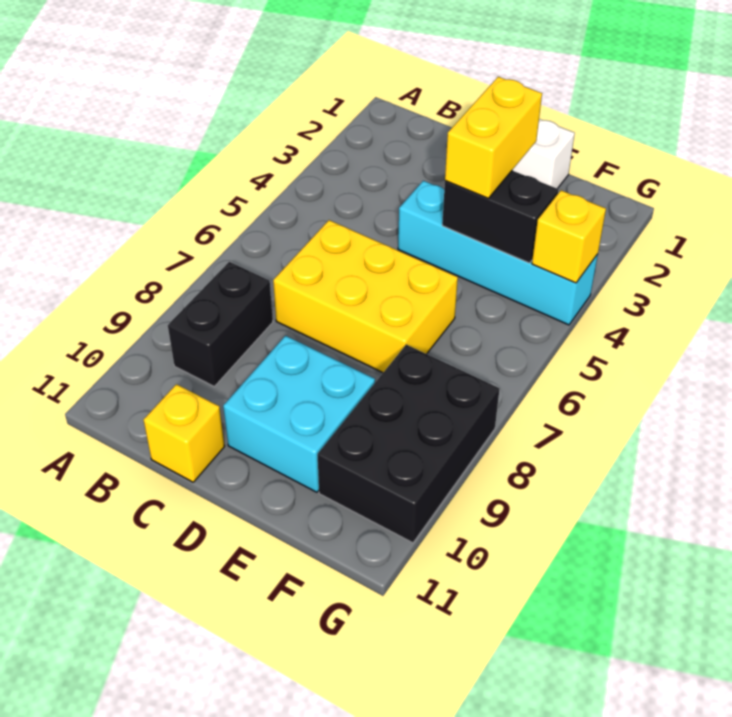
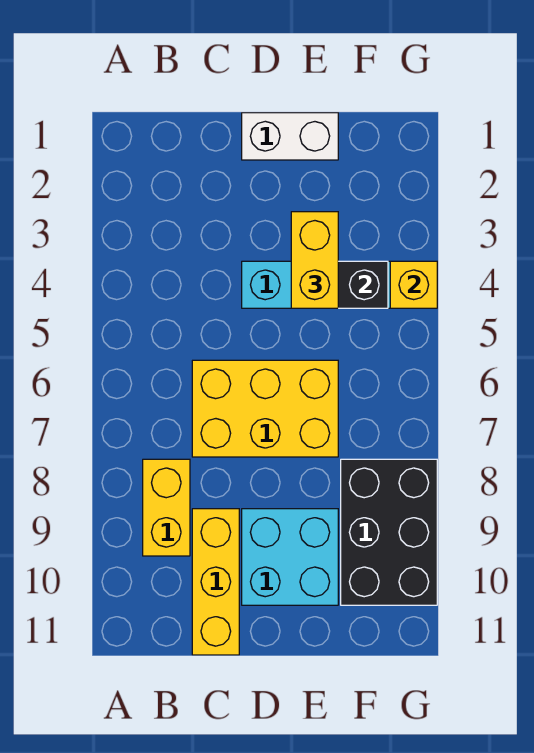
black 1x2 brick [168,262,273,386] -> yellow 1x2 brick [143,459,190,556]
yellow 1x1 brick [143,384,225,482] -> yellow 1x3 brick [192,509,239,655]

